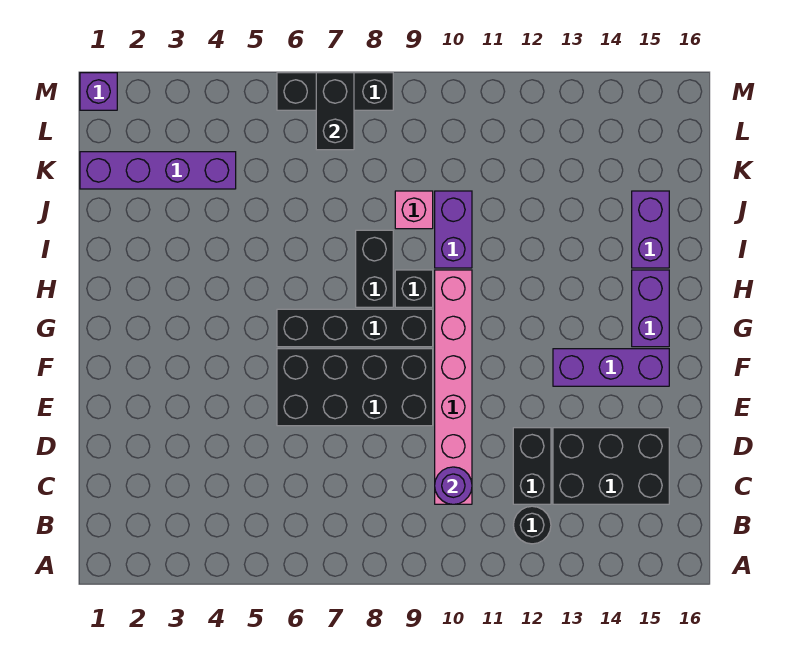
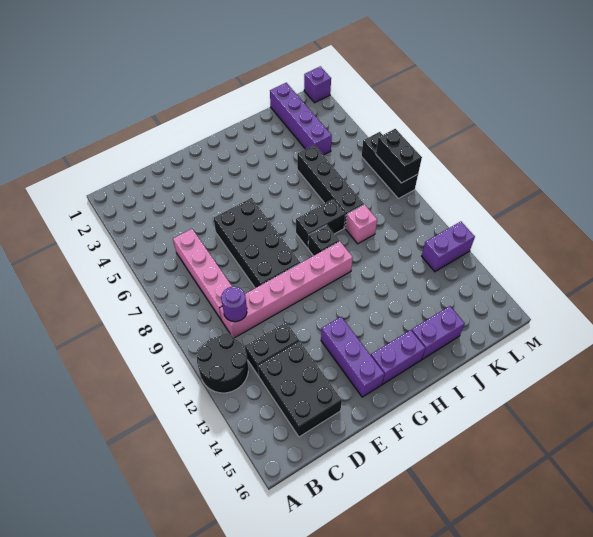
black 1x1 round brick [513,506,551,544] -> black 2x2 round brick [196,333,248,393]
none -> pink 1x4 brick [173,229,232,319]
black 1x4 brick [277,309,433,347] -> black 1x4 brick moved to [297,145,364,228]
purple 1x2 brick [435,191,472,268] -> purple 1x2 brick moved to [422,222,475,272]
black 1x2 brick [316,73,354,150] -> black 1x2 brick turned to [376,129,422,183]

